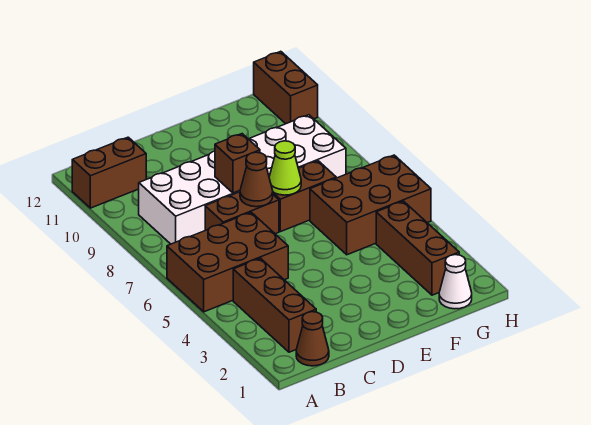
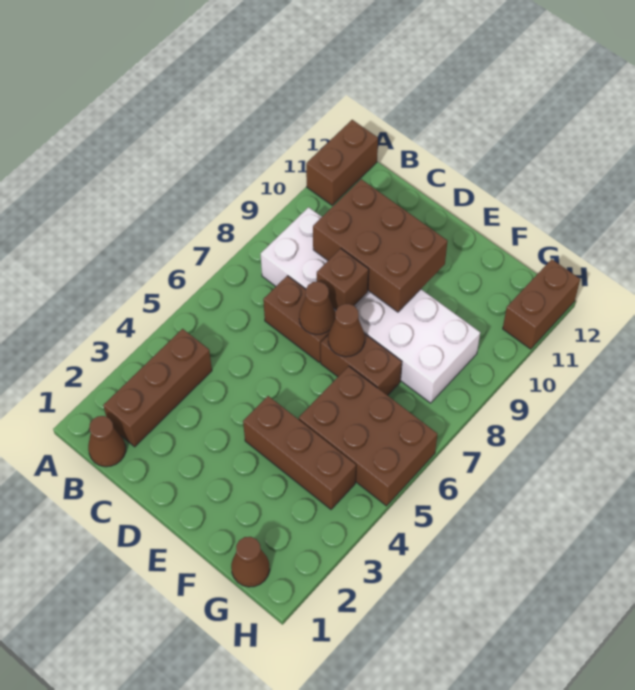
brown 2x3 brick [167,212,288,312] -> brown 2x3 brick moved to [313,179,448,312]
brown 1x2 brick [72,137,146,208] -> brown 1x2 brick turned to [306,120,378,205]
lime 1x1 cone [269,141,301,195] -> brown 1x1 cone [328,304,365,357]
white 1x1 cone [439,255,472,309] -> brown 1x1 cone [231,537,270,587]
brown 1x3 brick [376,201,459,295] -> brown 1x3 brick turned to [243,396,356,509]

